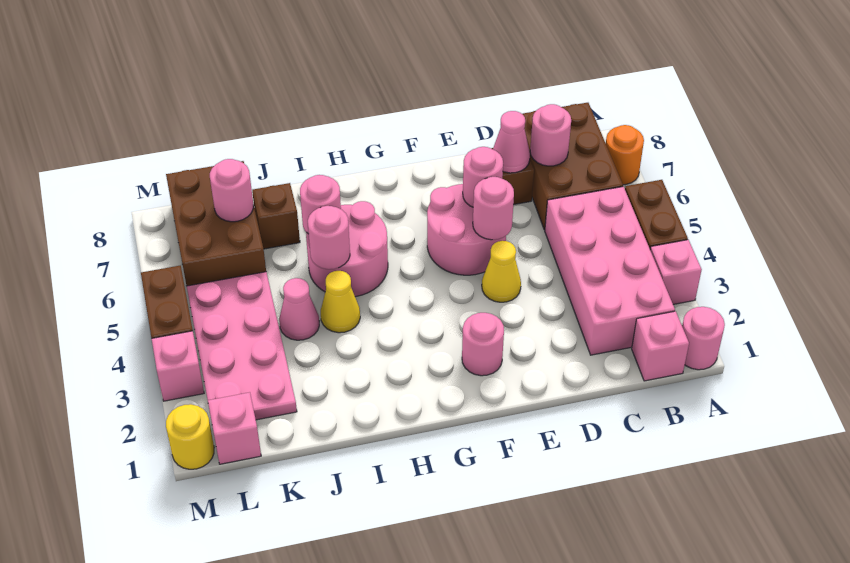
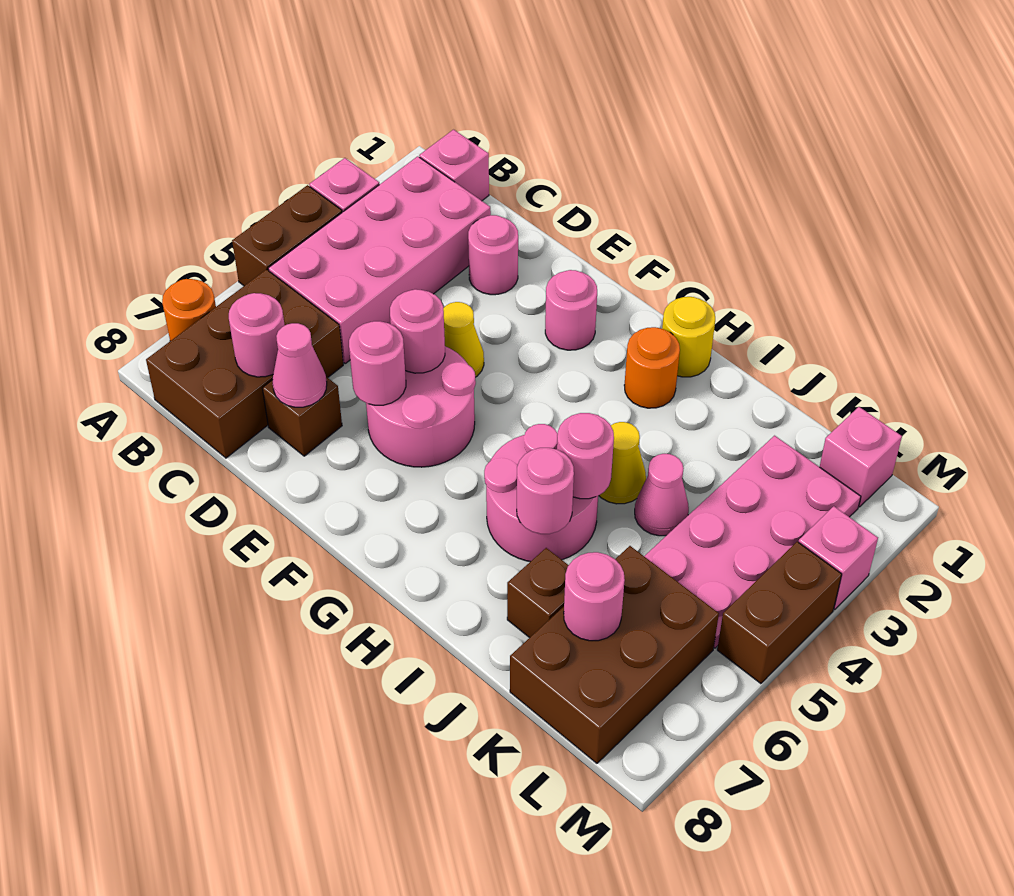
pink 1x1 round brick [682,307,725,370] -> pink 1x1 round brick moved to [468,215,518,295]
none -> orange 1x1 round brick [624,327,680,408]
yellow 1x1 round brick [166,404,214,469] -> yellow 1x1 round brick moved to [662,297,715,377]

